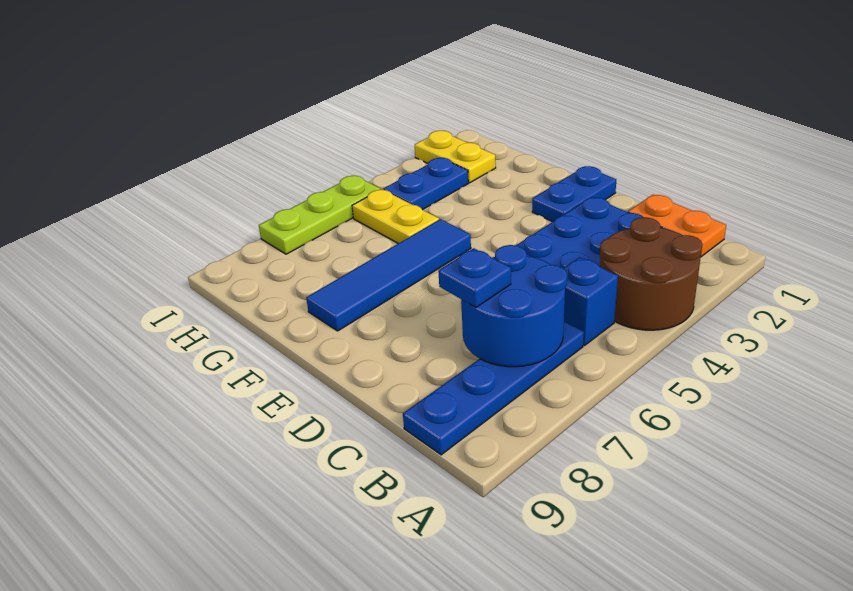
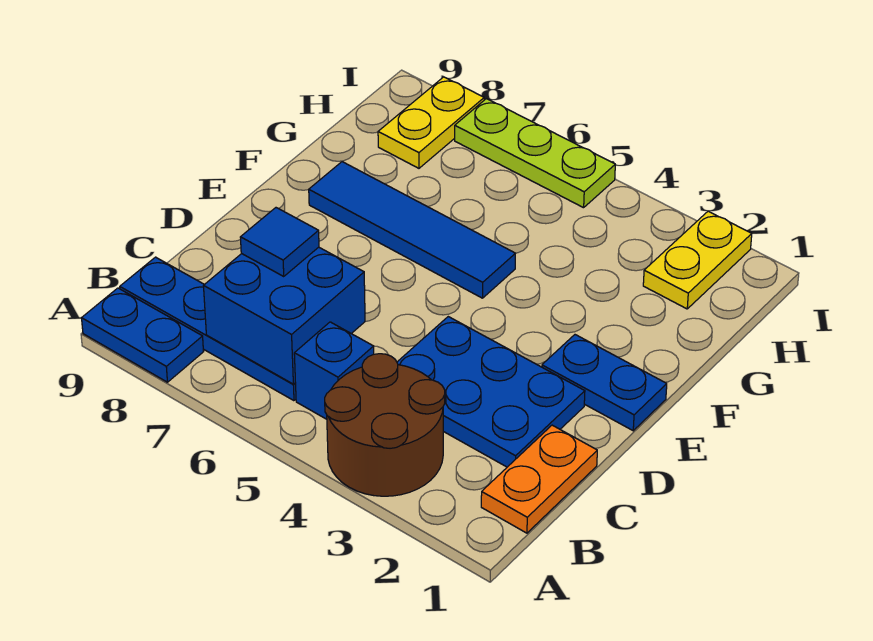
blue 2x2 round brick [461,245,567,367] -> blue 2x2 brick [204,247,365,384]
blue 1x1 plate [438,248,511,307] -> blue 1x1 tile [240,208,319,276]
yellow 1x2 plate [352,190,439,243] -> yellow 1x2 plate moved to [378,77,484,168]
blue 1x2 plate [383,158,468,210] -> blue 1x2 plate moved to [82,288,204,382]

